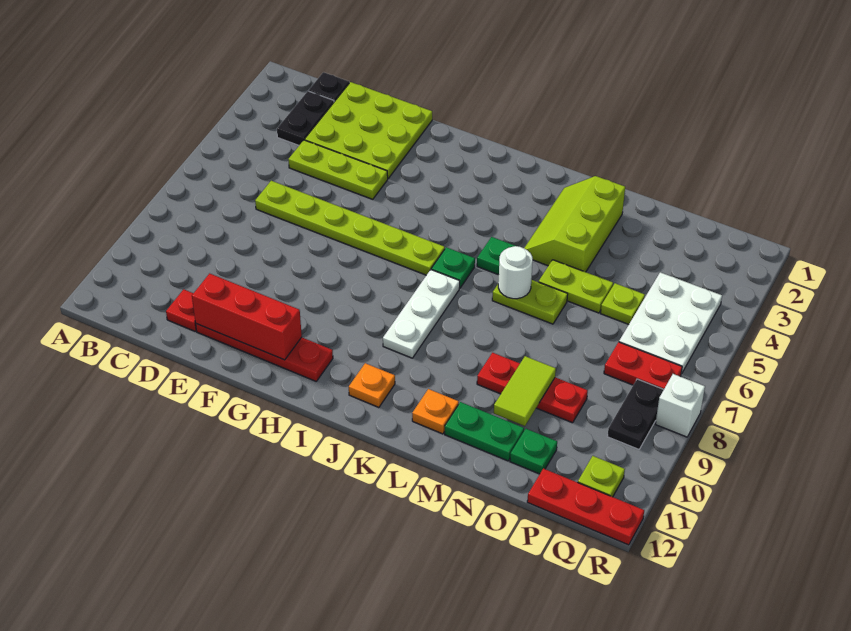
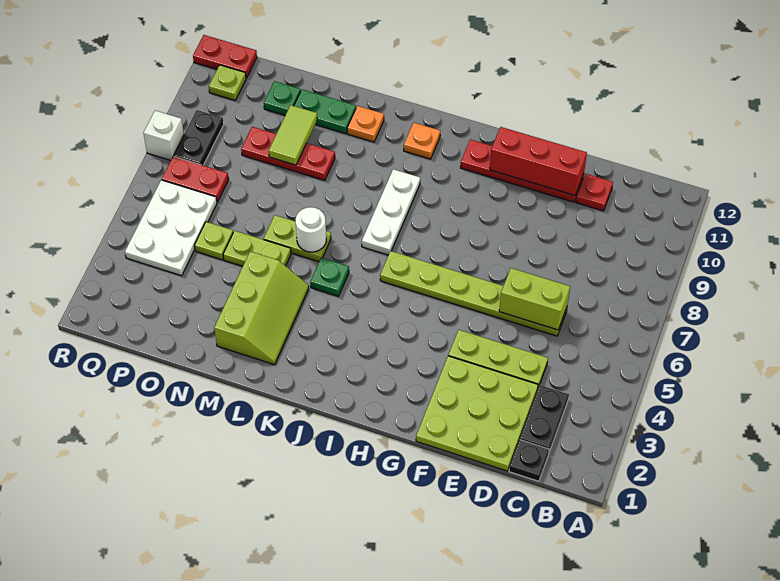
none -> lime 1x2 brick [499,268,570,330]
green 1x1 plate [431,247,475,288] -> none
red 1x3 plate [527,468,644,545] -> red 1x2 plate [193,35,257,78]

